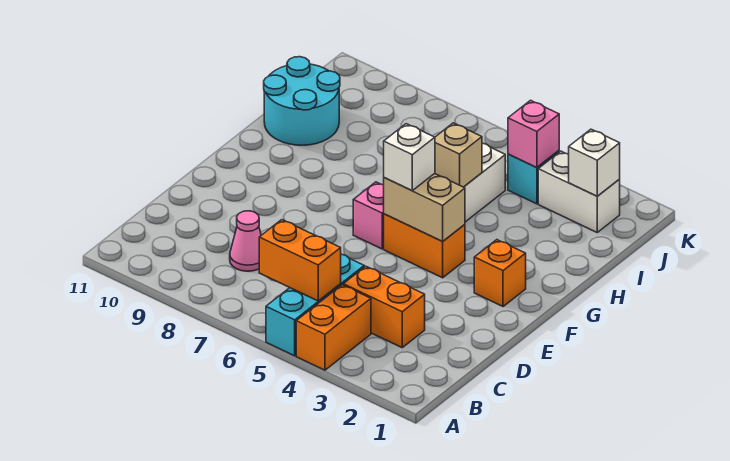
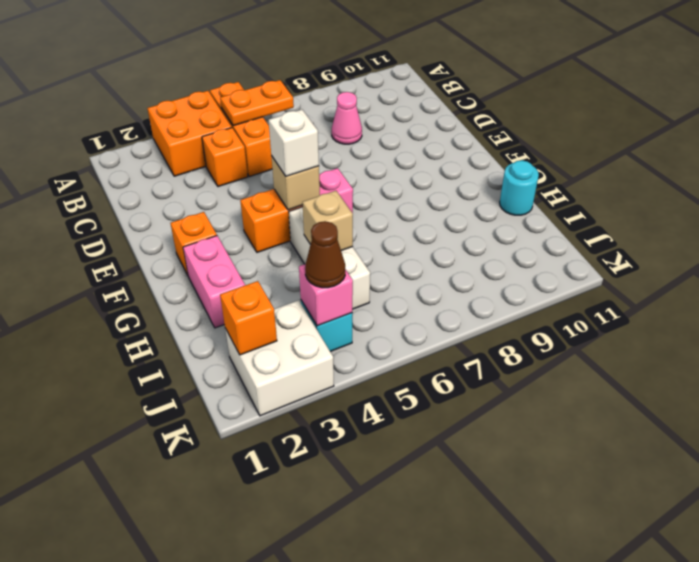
orange 1x2 brick [296,285,371,370] -> orange 2x2 brick [147,91,232,176]
cyan 1x3 brick [266,254,364,356] -> orange 1x3 brick [210,82,272,177]
orange 1x2 brick [259,220,341,301] -> orange 1x2 plate [220,80,294,126]
orange 1x2 brick [343,266,425,347] -> orange 1x1 brick [202,128,248,187]
tan 1x2 brick [384,174,465,241] -> tan 1x1 brick [271,156,320,210]
none -> pink 1x2 brick [183,236,245,328]
cyan 2x2 round brick [264,57,340,145] -> cyan 1x1 round brick [500,160,539,215]
white 1x2 brick [538,151,620,232] -> white 2x2 brick [225,300,334,416]
white 1x1 brick [569,129,620,196] -> orange 1x1 brick [220,281,277,355]
none -> brown 1x1 cone [305,221,345,288]

